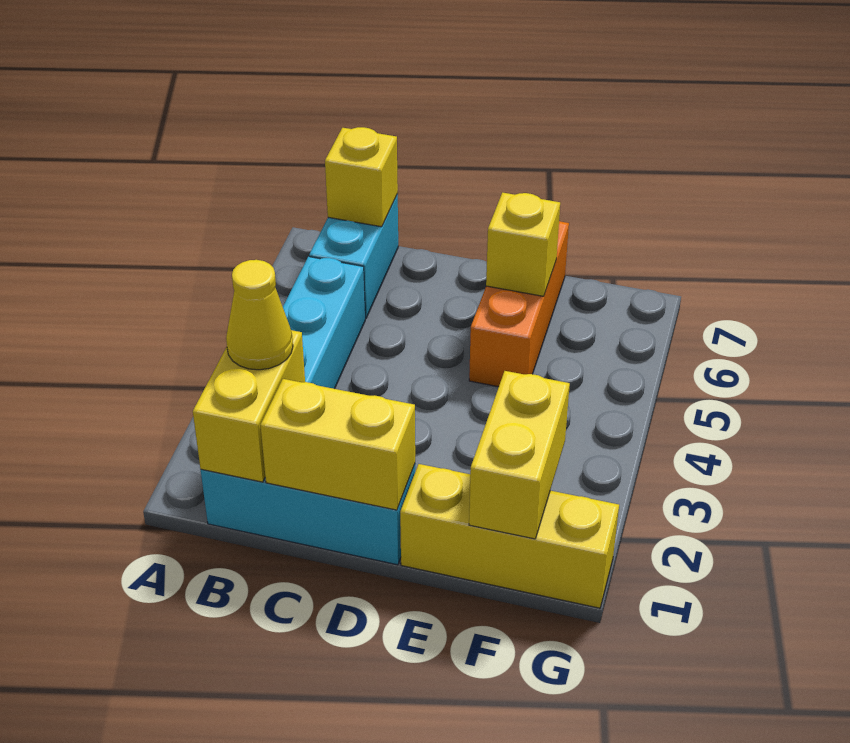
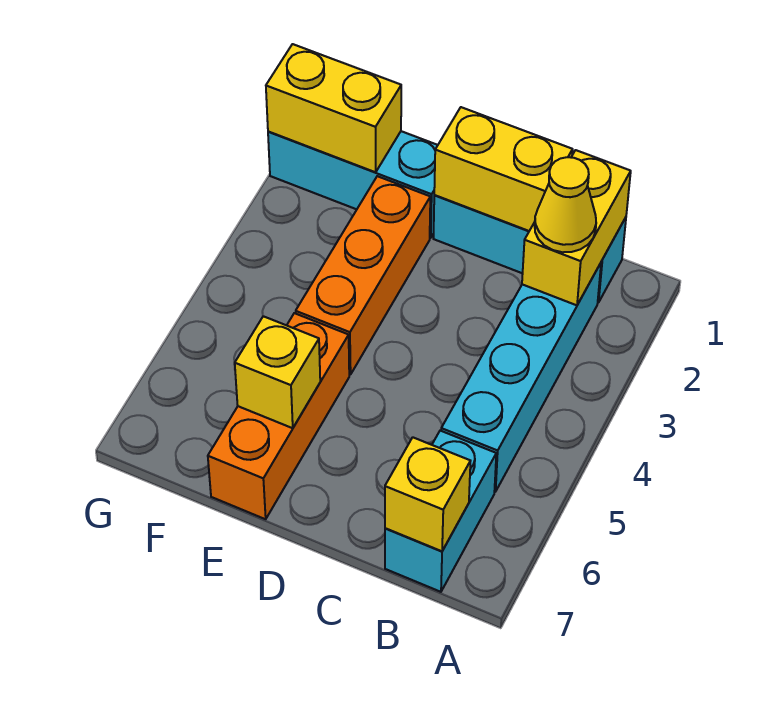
yellow 1x3 brick [400,464,619,608] -> cyan 1x3 brick [268,131,438,238]
none -> orange 1x3 brick [296,176,430,375]
yellow 1x2 brick [469,371,570,539] -> yellow 1x2 brick turned to [266,44,401,172]

